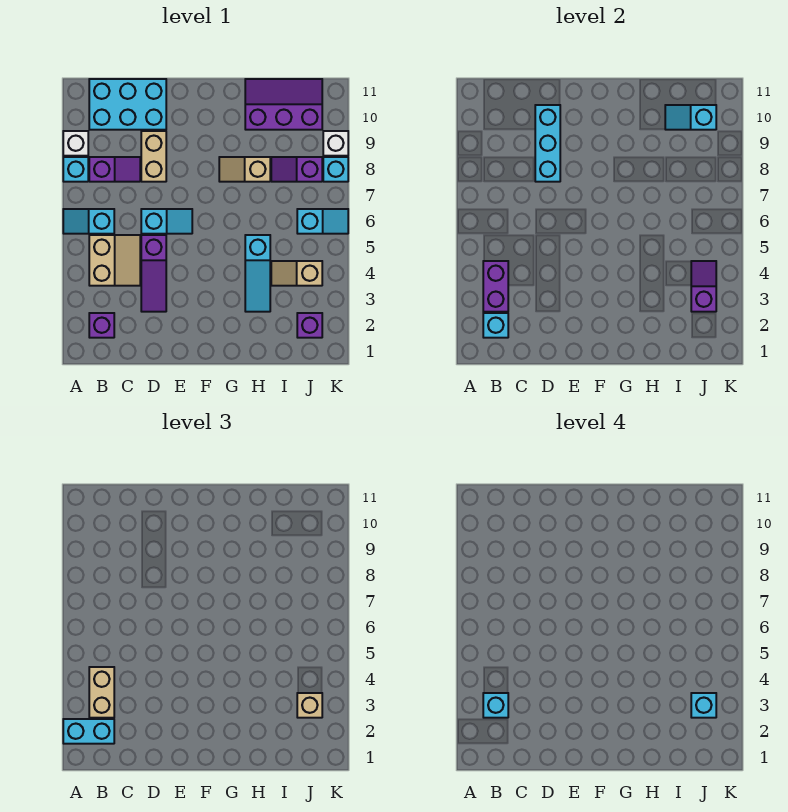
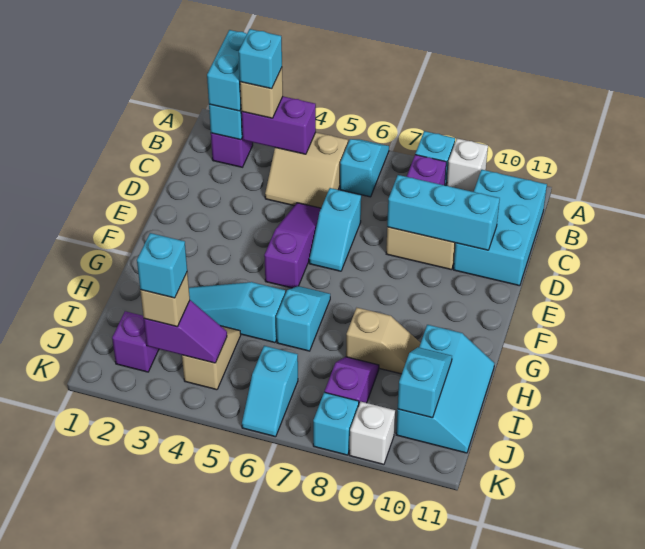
tan 1x2 brick [89,667,114,718] -> tan 1x1 brick [240,68,283,118]
purple 1x3 slope [141,235,166,312] -> purple 1x3 slope turned to [264,203,321,288]
none -> cyan 1x2 slope [276,286,330,351]
tan 1x2 slope [219,157,270,182] -> tan 1x2 slope turned to [346,308,421,374]
purple 2x3 slope [245,79,322,130] -> cyan 2x3 slope [396,325,494,453]

